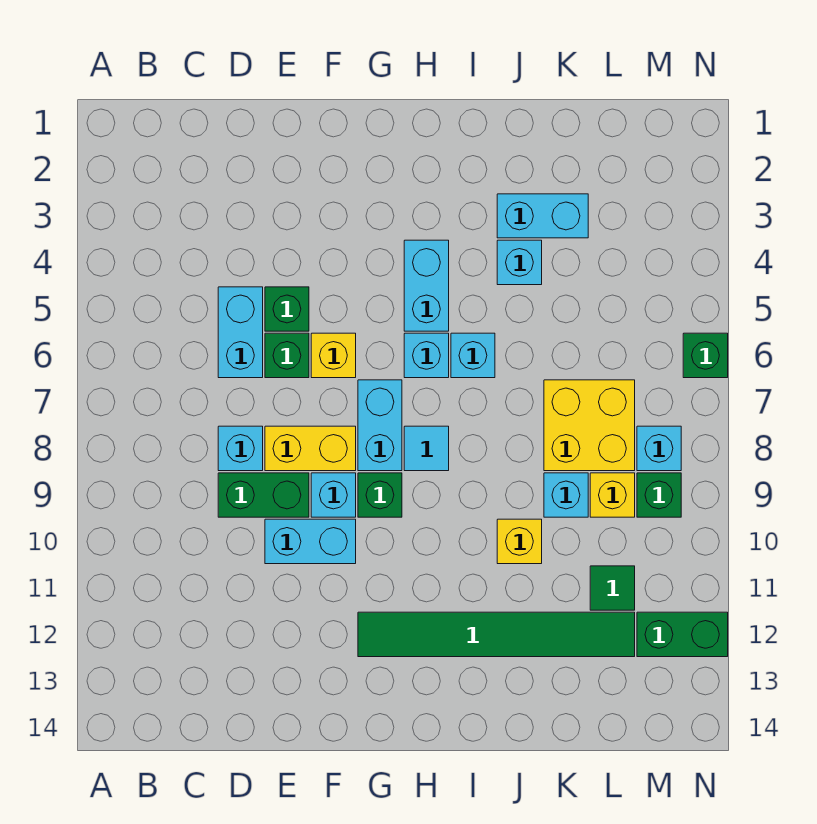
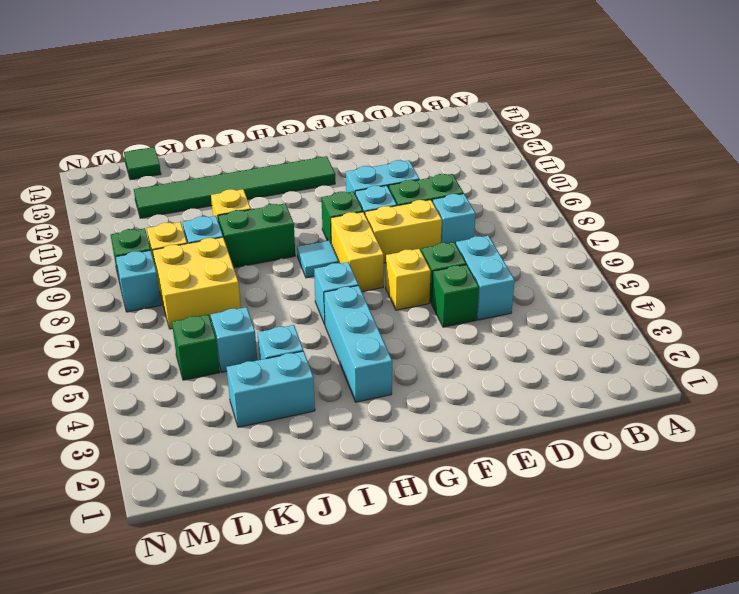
cyan 1x2 brick [358,380,402,471] -> yellow 1x2 brick [331,212,384,292]
cyan 1x2 brick [404,240,449,331] -> cyan 1x3 brick [324,285,392,402]
cyan 1x1 brick [451,333,495,378] -> cyan 1x1 brick moved to [211,307,257,372]
green 1x1 tile [590,566,635,610] -> green 1x1 tile moved to [124,147,161,180]
green 1x2 brick [637,612,728,657] -> green 1x2 brick moved to [218,203,295,268]
green 1x1 brick [683,333,728,378] -> green 1x1 brick moved to [172,315,220,380]

